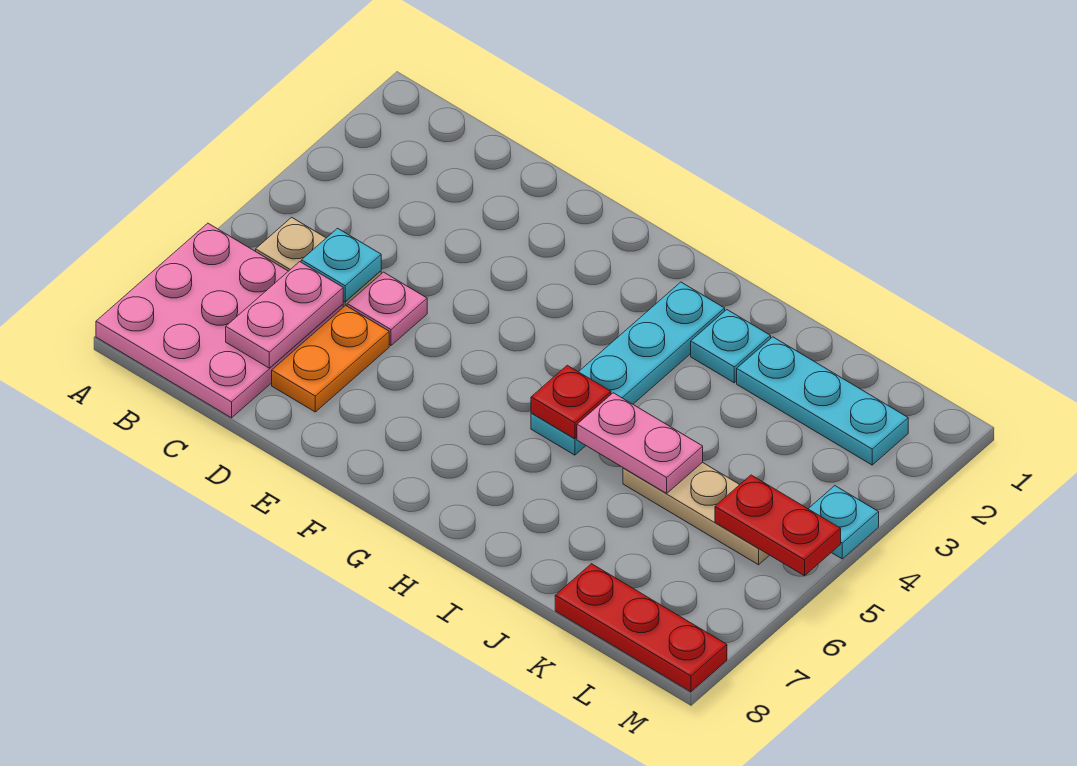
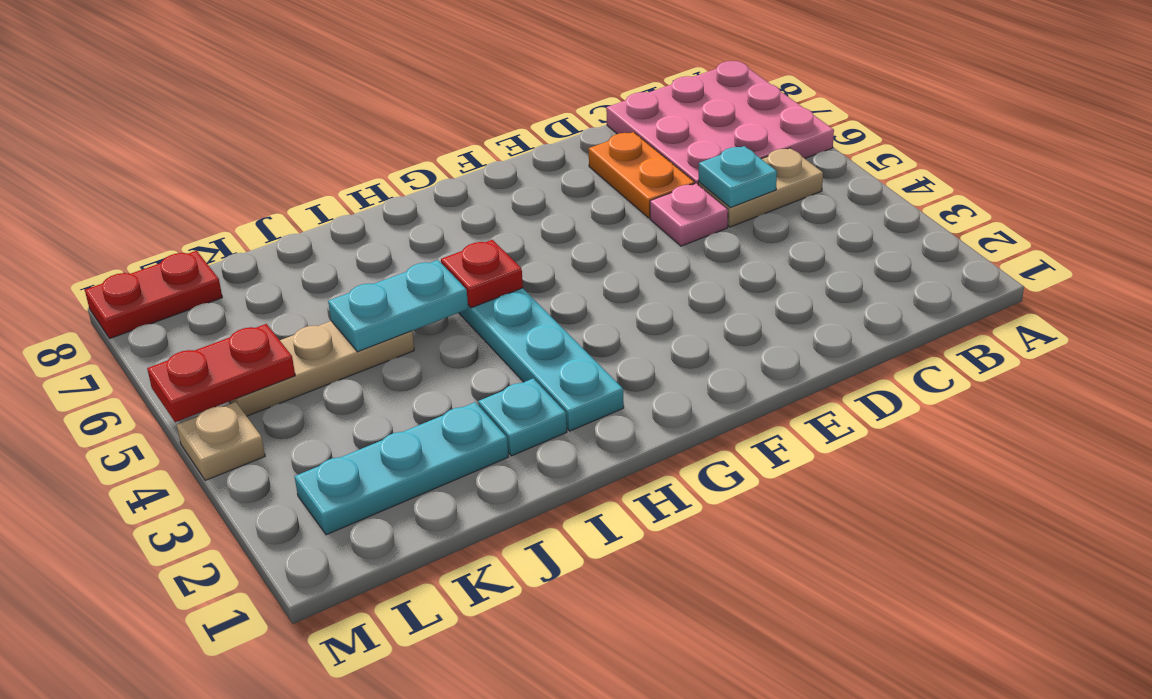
pink 1x2 plate [226,262,343,368] -> none
pink 1x2 plate [577,393,703,493] -> cyan 1x2 plate [328,260,468,352]
red 1x3 plate [555,564,727,692] -> red 1x2 plate [85,251,222,338]
cyan 1x1 plate [808,486,879,559] -> tan 1x1 plate [177,402,265,481]

